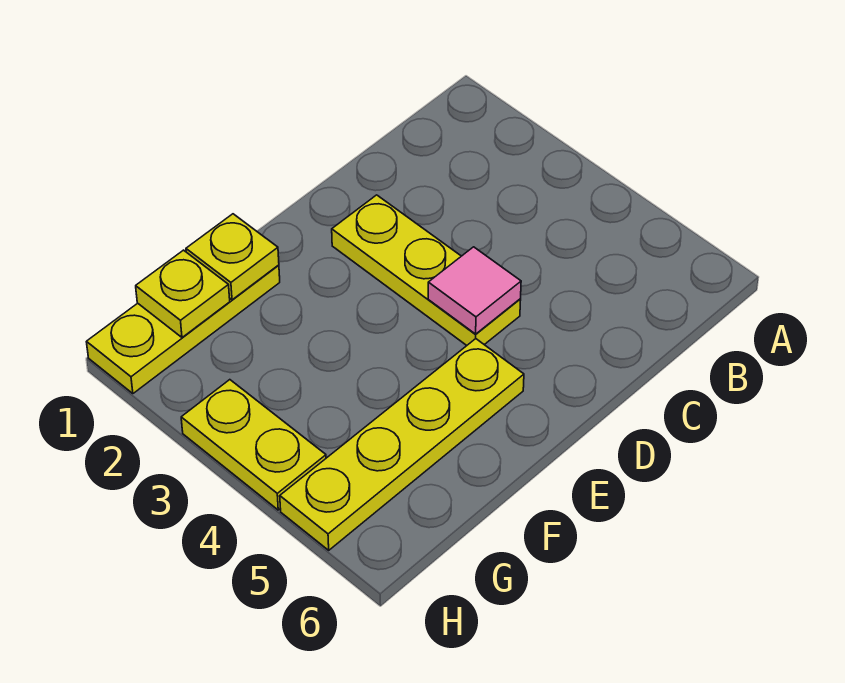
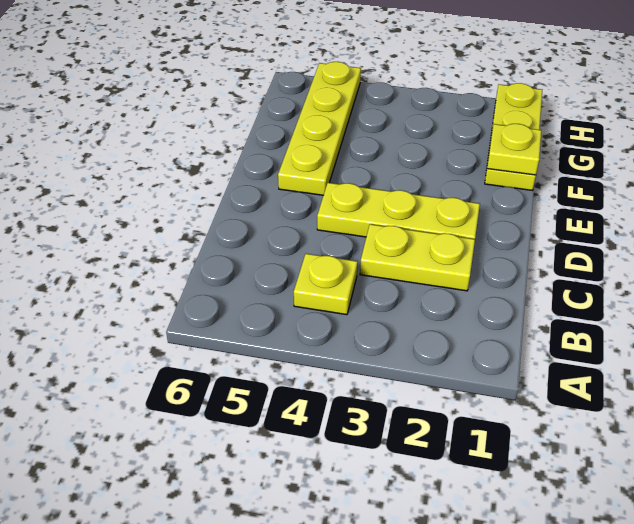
pink 1x1 tile [428,247,521,334] -> none
yellow 1x1 plate [136,250,230,337] -> yellow 1x1 plate moved to [294,254,358,315]
yellow 1x2 plate [181,380,326,510] -> yellow 1x2 plate moved to [360,224,475,291]

